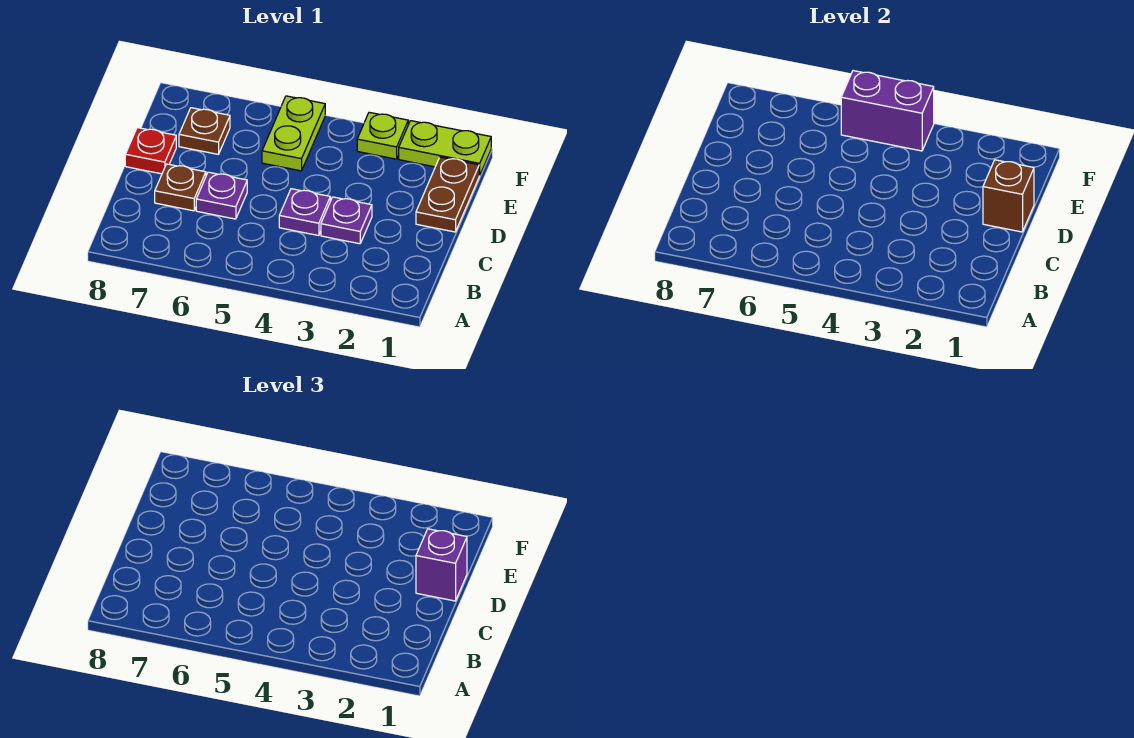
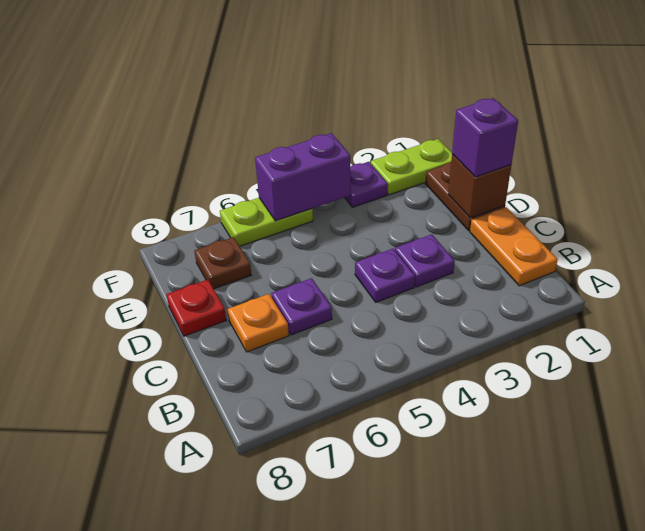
none -> orange 1x2 plate [470,207,558,286]
brown 1x1 plate [155,164,206,211] -> orange 1x1 plate [228,294,289,352]
lime 1x2 plate [262,96,325,171] -> lime 1x2 plate turned to [220,198,313,246]
lime 1x1 plate [357,112,408,159] -> purple 1x1 plate [345,162,388,207]

